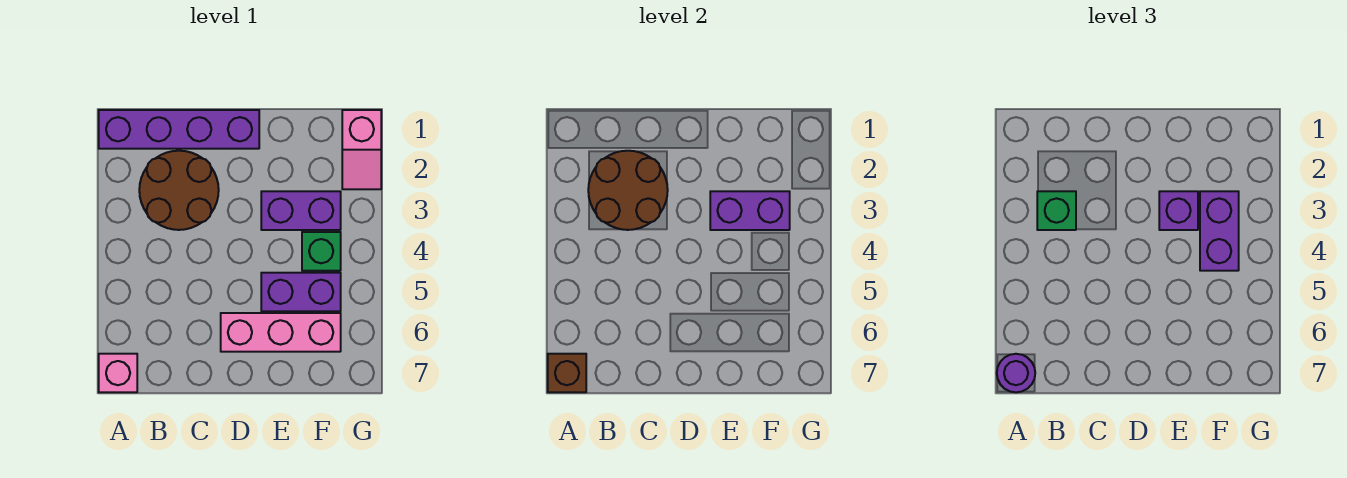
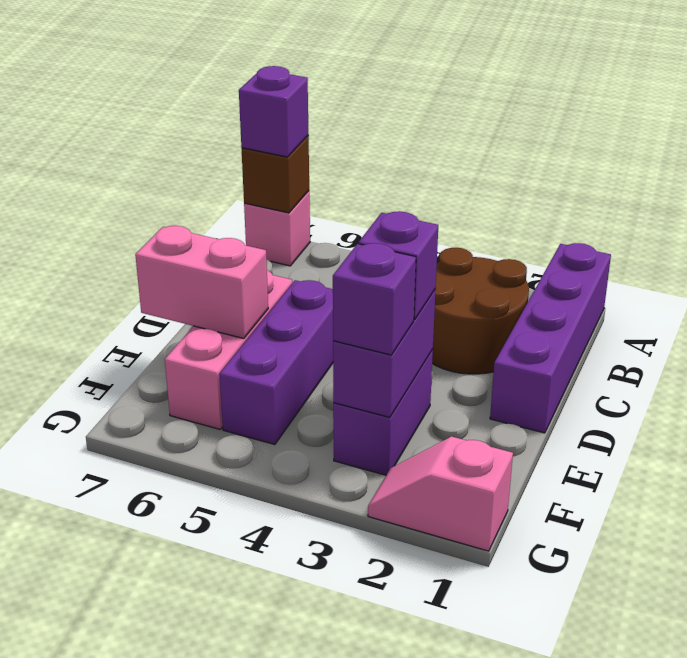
purple 1x1 round brick [997,354,1035,392] -> purple 1x1 brick [239,66,309,157]
brown 2x2 round brick [588,151,668,230] -> none
green 1x1 brick [1037,191,1076,230] -> none
purple 1x2 brick [261,273,341,311] -> purple 1x3 brick [219,280,333,445]
none -> pink 1x2 brick [135,226,268,339]
purple 1x2 brick [1200,191,1239,271] -> purple 1x1 brick [333,243,416,355]
green 1x1 brick [302,232,341,271] -> none

